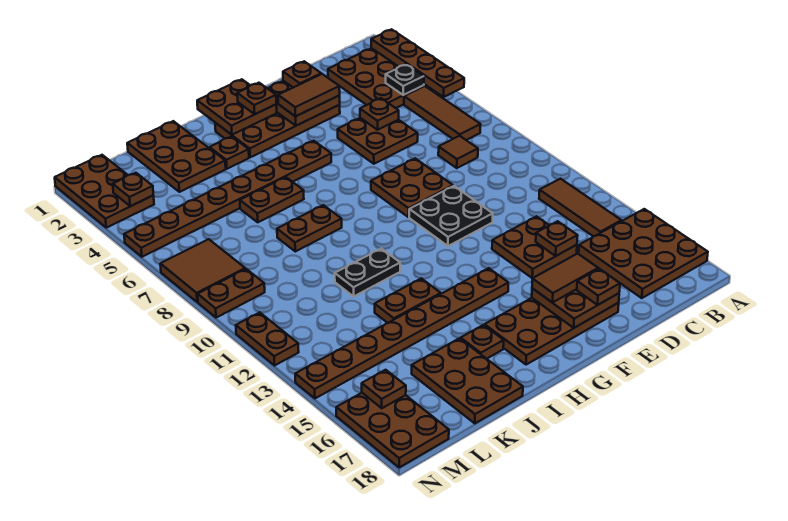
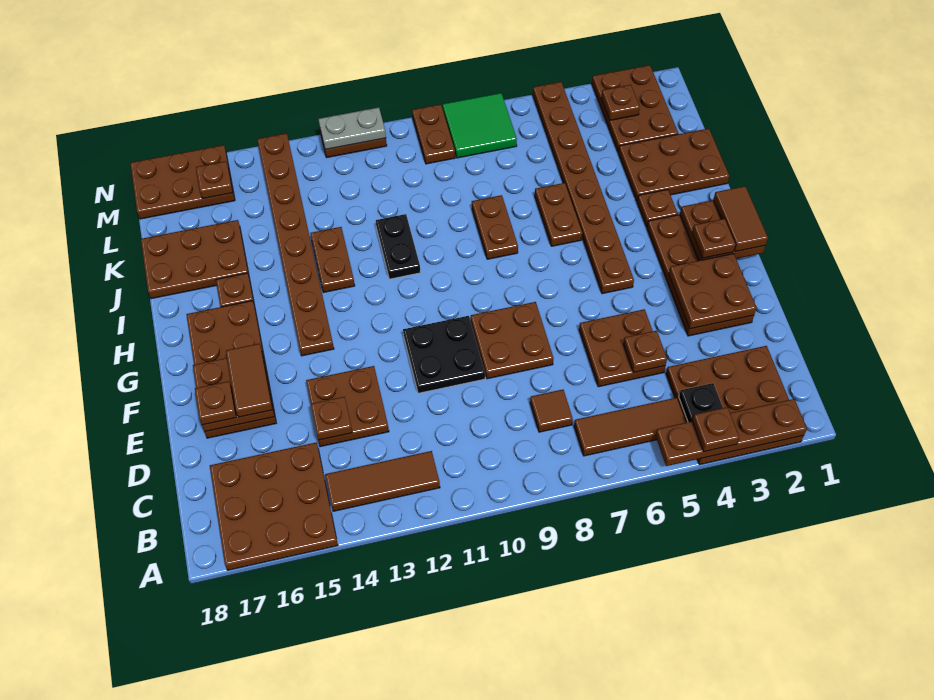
brown 1x1 plate [283,61,321,88] -> brown 1x1 plate moved to [692,407,739,452]
brown 1x2 tile [278,74,340,116] -> brown 1x2 tile moved to [713,186,768,252]
brown 2x3 plate [55,155,154,228] -> brown 2x3 plate turned to [592,65,678,152]
brown 2x2 tile [160,239,245,302] -> green 2x2 tile [443,93,517,158]
none -> grey 1x2 plate [318,107,386,150]

